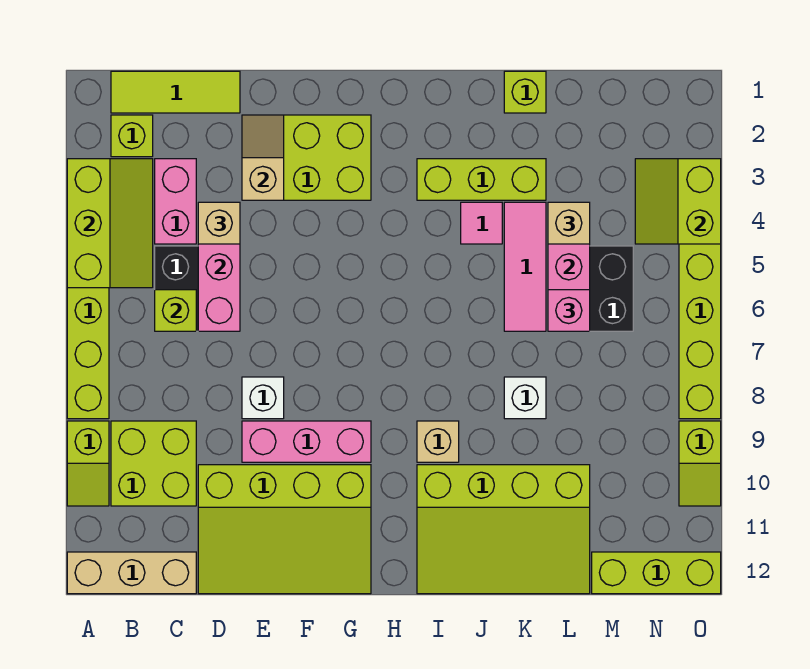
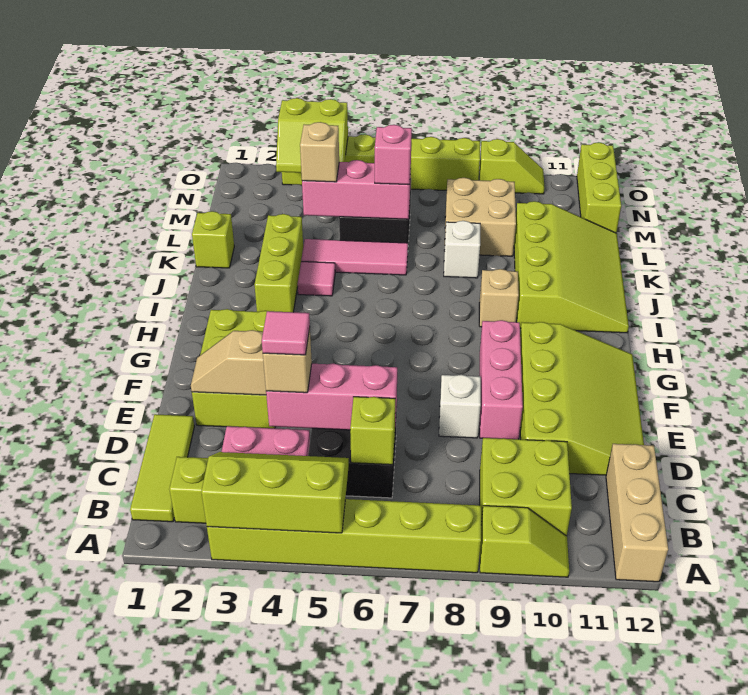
none -> pink 1x1 tile [262,311,310,355]
none -> tan 2x2 brick [444,178,516,256]

